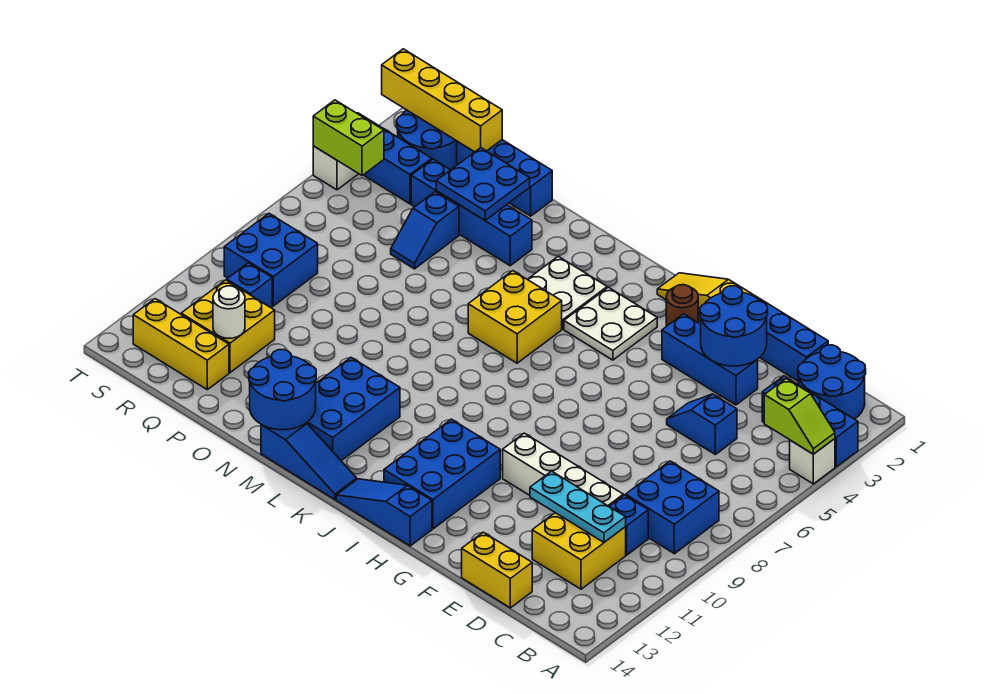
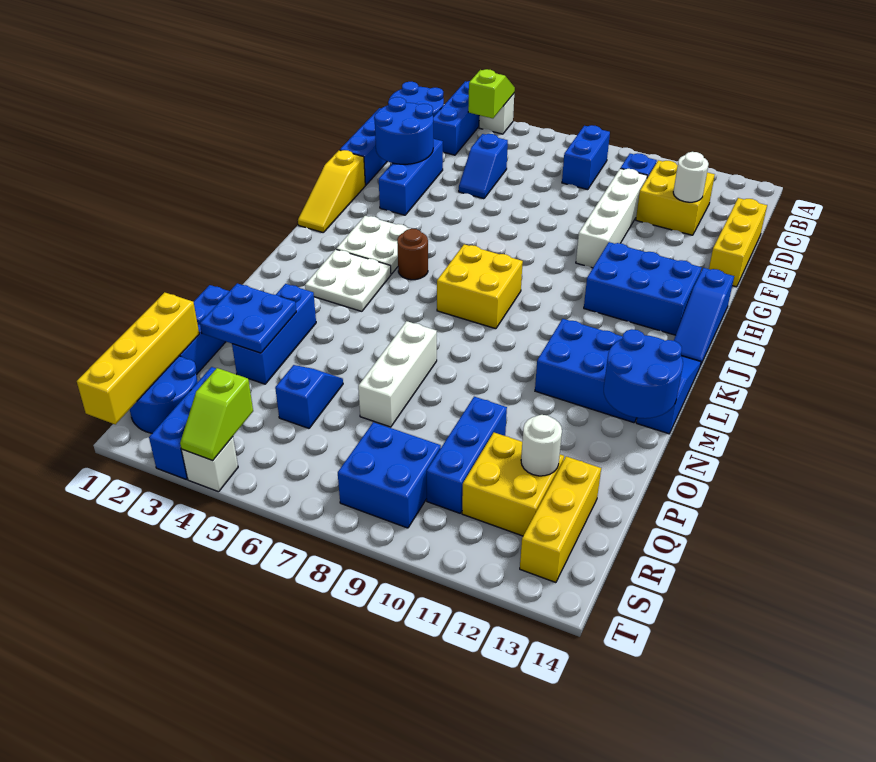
blue 2x2 brick [626,461,719,554] -> blue 1x2 brick [562,125,610,190]
cyan 1x3 plate [530,471,626,542] -> none
none -> white 1x1 round brick [673,152,709,202]
yellow 1x2 brick [462,532,532,608] -> yellow 1x3 brick [709,198,767,287]
brown 1x1 round brick [666,285,698,326] -> brown 1x1 round brick moved to [397,229,428,280]
yellow 2x2 brick [468,271,562,363] -> yellow 2x2 brick moved to [437,244,523,329]
blue 1x4 brick [411,159,532,266] -> blue 1x3 brick [232,284,316,384]
none -> white 1x3 brick [358,321,437,427]
blue 1x2 slope [391,192,459,269] -> blue 1x2 slope turned to [275,365,343,428]
blue 1x1 brick [227,263,272,308] -> blue 1x3 brick [427,397,507,513]
lime 1x2 brick [313,100,384,176] -> lime 1x2 slope [180,368,253,460]

